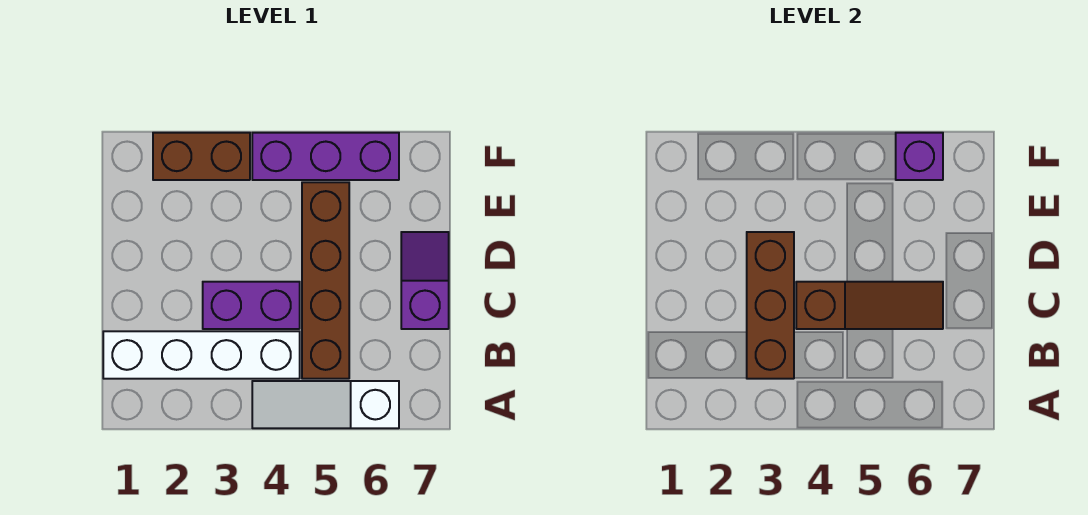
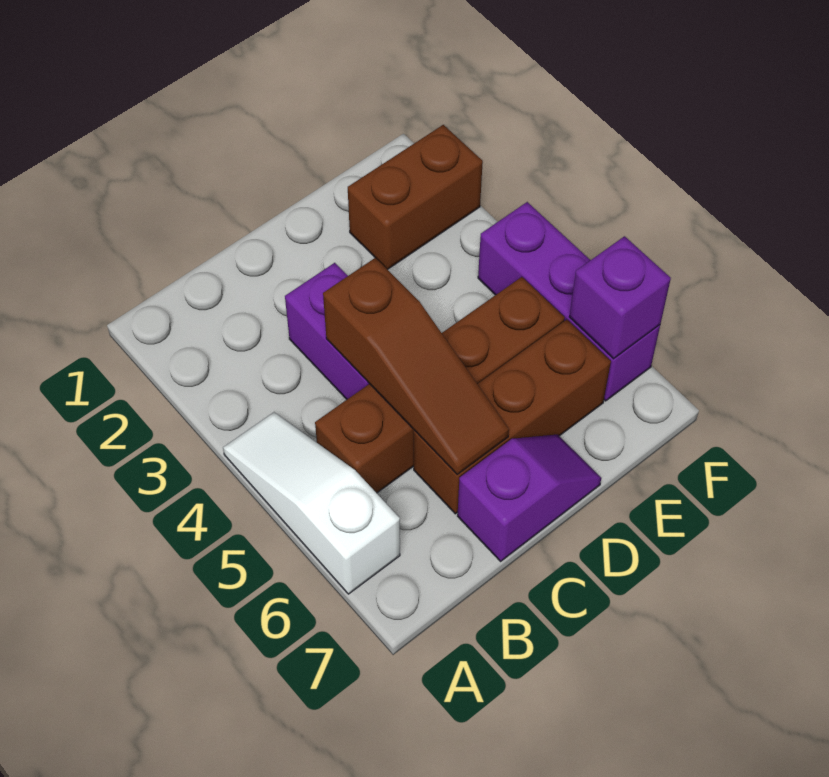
white 1x4 brick [103,331,300,379] -> none
brown 1x3 brick [747,232,794,379] -> brown 1x3 brick moved to [414,320,611,514]
brown 1x2 brick [153,133,250,180] -> brown 1x2 brick turned to [348,125,483,270]

